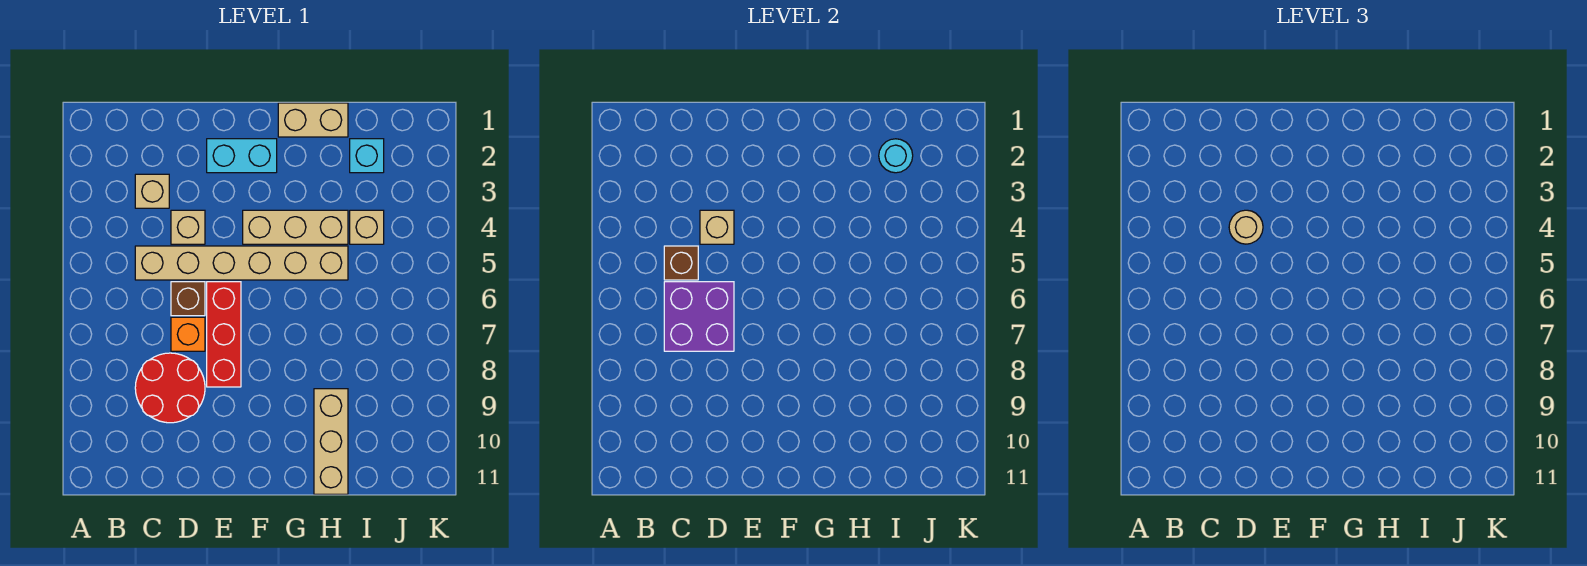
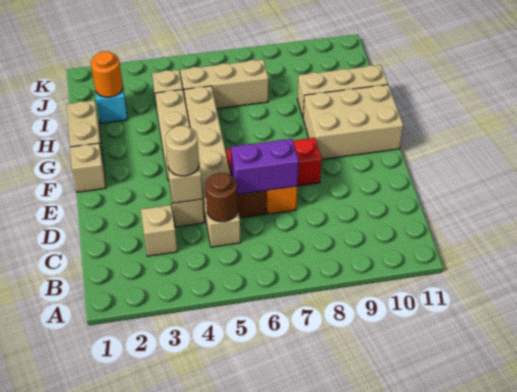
brown 1x1 brick [664,246,698,280] -> brown 1x1 round brick [205,173,238,222]
purple 2x2 brick [664,282,734,351] -> purple 1x2 brick [231,139,299,194]
red 2x2 round brick [135,353,205,423] -> none
cyan 1x2 brick [207,139,277,173] -> none
none -> tan 1x1 brick [70,143,106,192]
none -> tan 2x3 brick [303,85,403,159]
cyan 1x1 round brick [879,139,913,173] -> orange 1x1 round brick [91,51,123,97]
none -> tan 1x3 brick [181,59,269,109]

